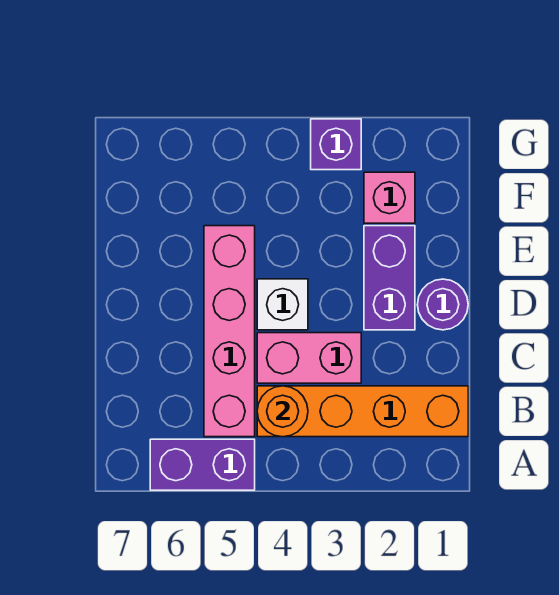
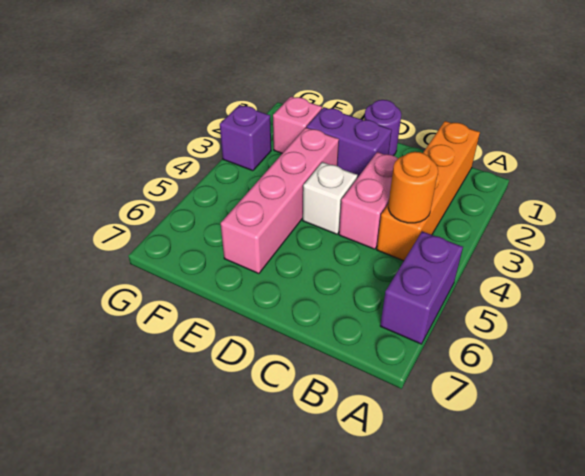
pink 1x4 brick [204,226,255,437] -> pink 1x4 brick turned to [221,128,339,274]

